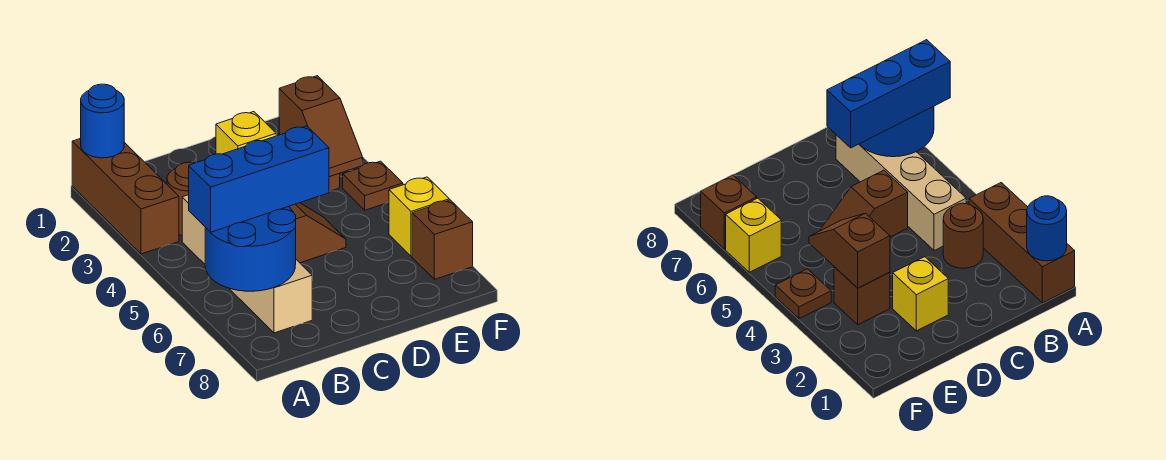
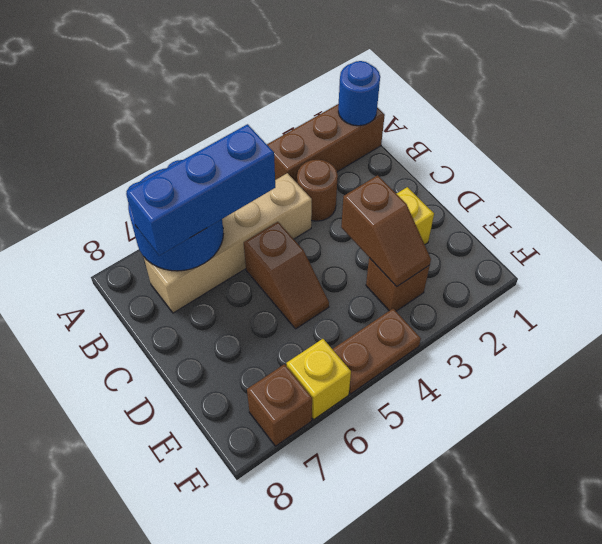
blue 1x3 brick [189,126,329,232] -> blue 1x3 brick turned to [127,124,275,256]
brown 1x2 slope [279,76,363,177] -> brown 1x2 slope turned to [341,175,431,287]
brown 1x1 plate [343,161,403,210] -> brown 1x2 plate [333,309,421,394]

